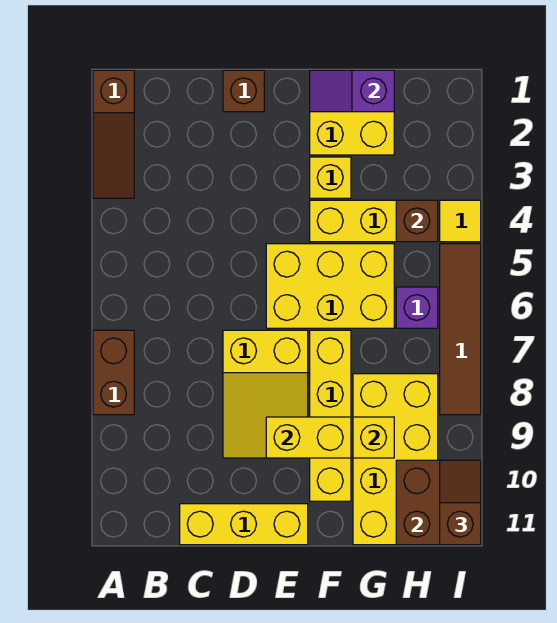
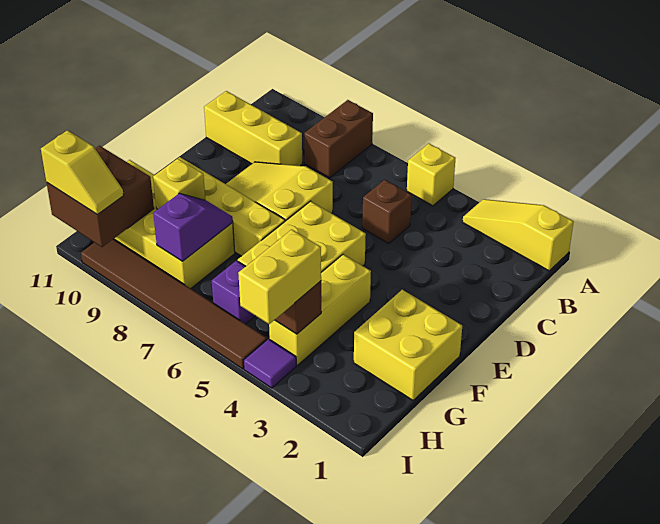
brown 1x3 slope [93,70,134,198] -> yellow 1x3 slope [463,199,574,271]
brown 1x2 brick [93,330,134,415] -> brown 1x2 brick turned to [304,100,373,178]
yellow 1x3 brick [180,504,308,545] -> yellow 1x3 brick turned to [204,91,302,166]
brown 1x1 brick [223,70,264,112] -> brown 1x1 brick moved to [362,180,412,244]
yellow 1x2 brick [266,417,351,458] -> yellow 1x2 brick moved to [238,230,321,324]
purple 1x2 slope [310,70,394,112] -> purple 1x2 slope moved to [153,193,233,261]
yellow 1x1 brick [310,157,351,198] -> yellow 1x1 brick moved to [407,144,455,206]
yellow 1x1 tile [440,200,481,242] -> purple 1x1 tile [244,339,296,388]
brown 1x4 tile [440,244,481,415] -> brown 1x6 tile [81,239,267,369]
brown 1x2 slope [440,460,481,545] -> yellow 1x2 slope [41,130,124,215]

